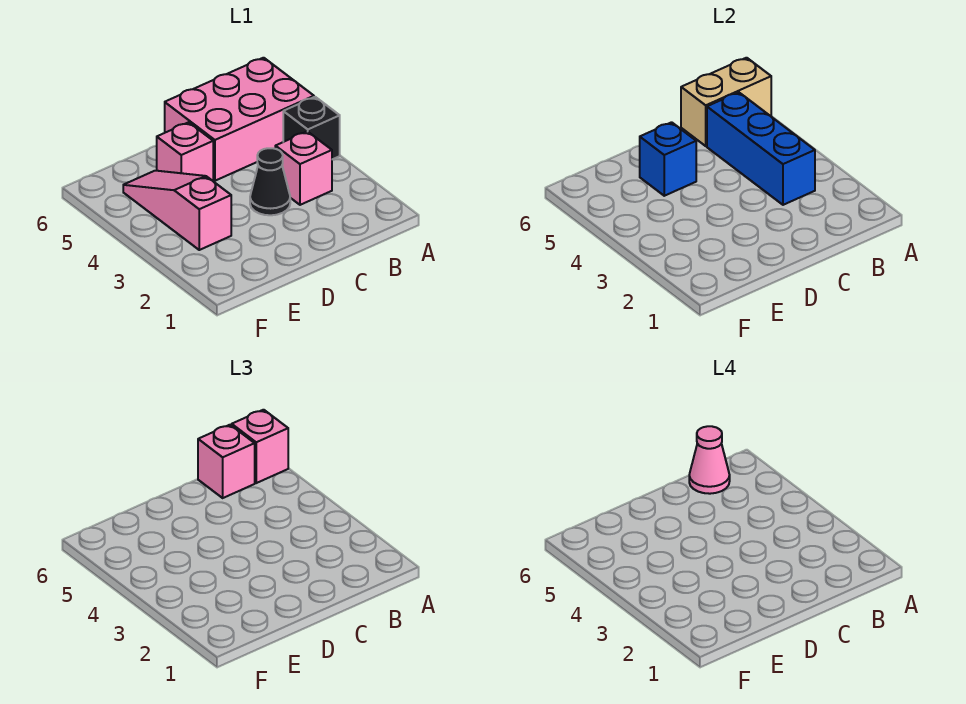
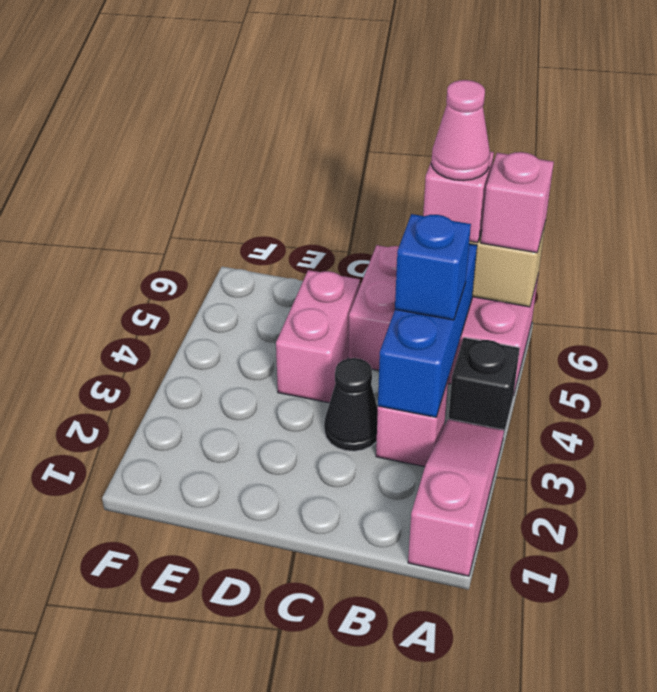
pink 1x1 brick [157,122,213,181] -> pink 1x2 brick [276,270,360,403]
blue 1x1 brick [640,122,696,196] -> blue 1x1 brick moved to [395,214,471,320]
pink 1x3 slope [123,171,231,250] -> pink 1x3 slope moved to [408,419,504,576]

